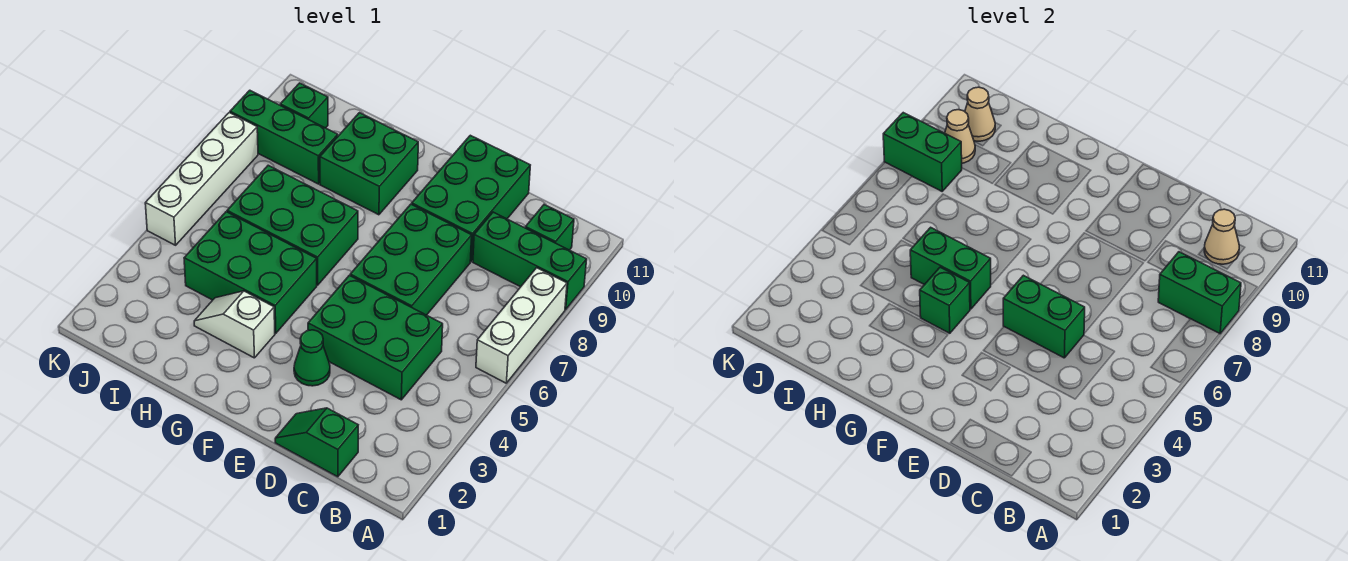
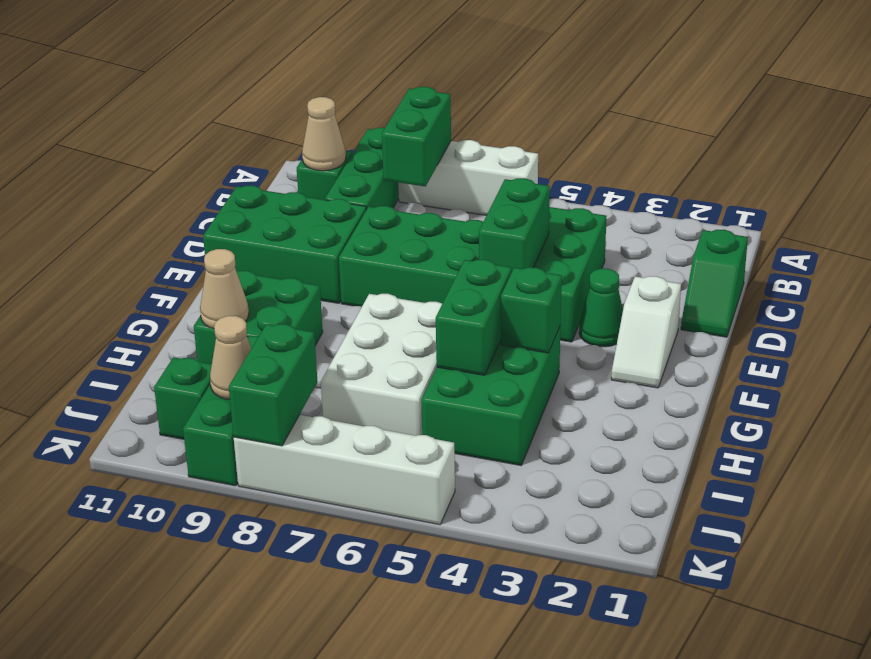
white 1x2 slope [194,291,275,358] -> white 1x2 slope moved to [611,276,681,388]
green 2x3 brick [227,165,358,285] -> white 2x3 brick [321,294,442,436]
tan 1x1 cone [965,87,995,141] -> tan 1x1 cone moved to [200,249,249,329]

